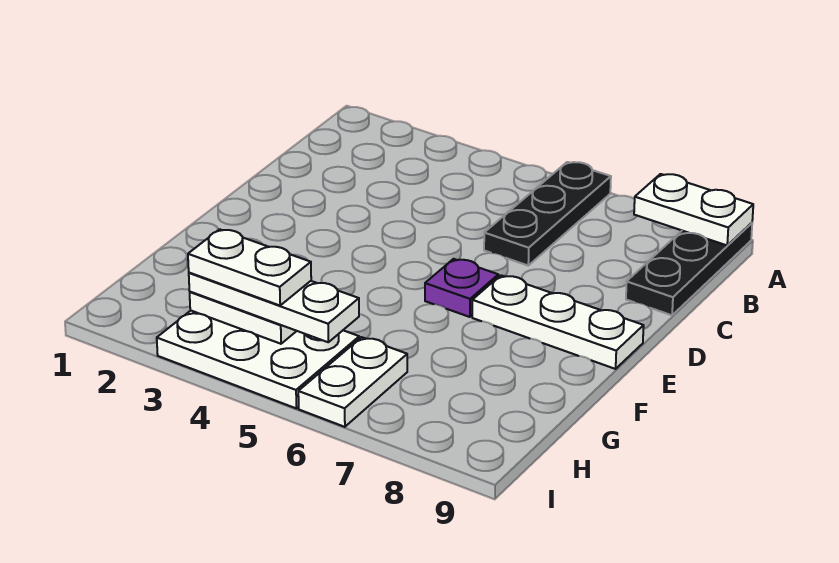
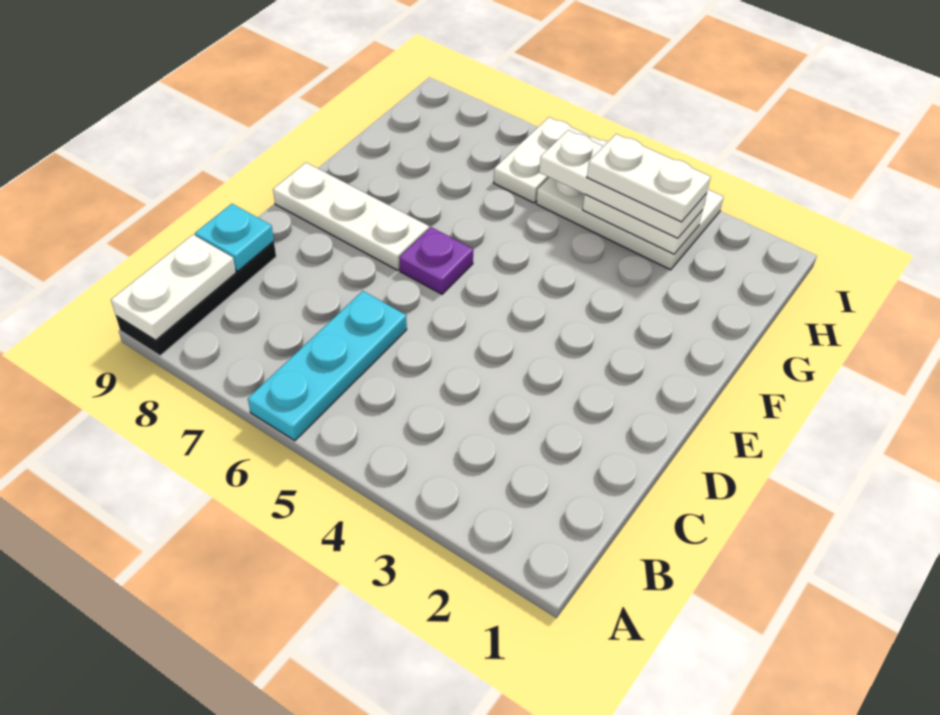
black 1x3 plate [484,162,611,265] -> cyan 1x3 plate [248,291,407,441]
white 1x2 plate [634,174,753,245] -> white 1x2 plate turned to [111,235,236,340]
none -> cyan 1x1 plate [195,204,274,271]

